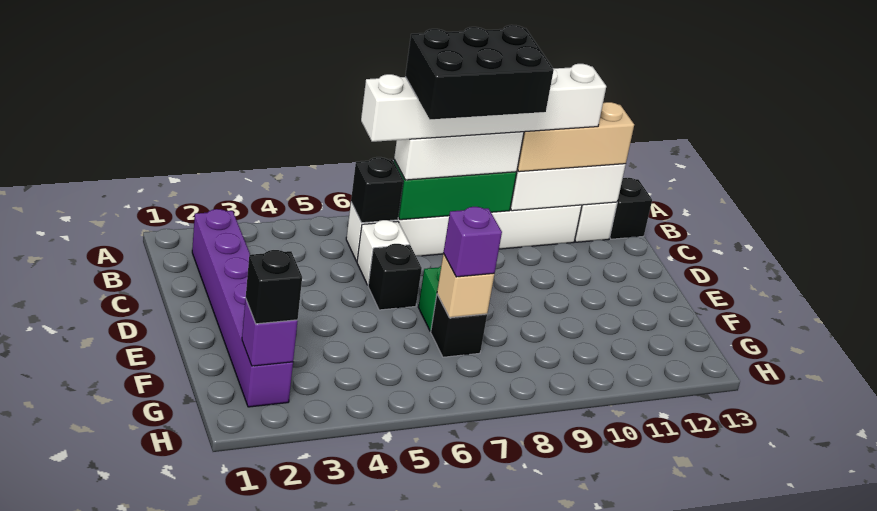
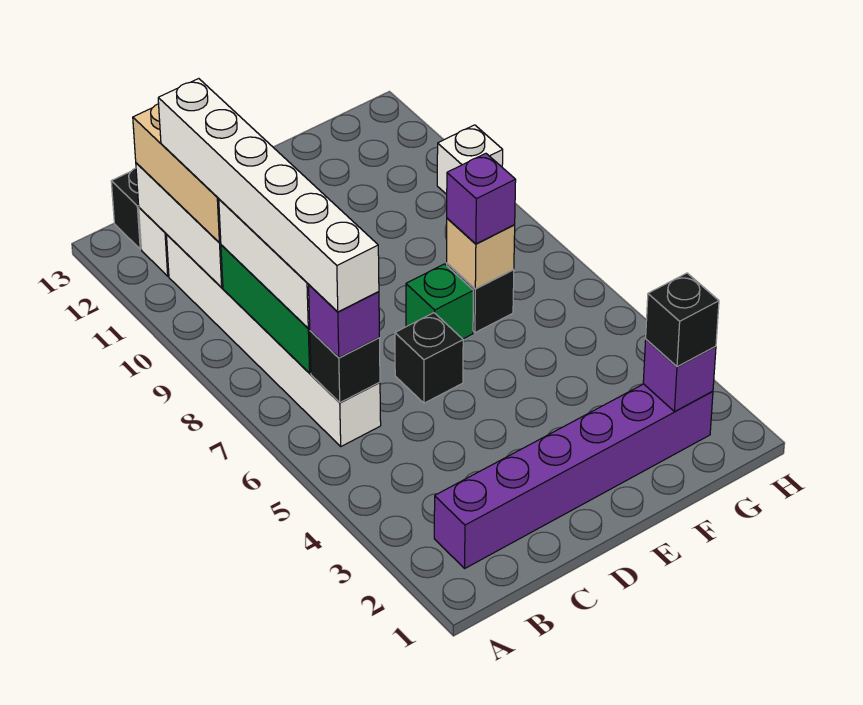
none -> purple 1x1 brick [309,285,379,358]
black 2x3 brick [405,25,554,119] -> none
white 1x1 brick [357,220,409,285] -> white 1x1 brick moved to [437,125,503,194]

